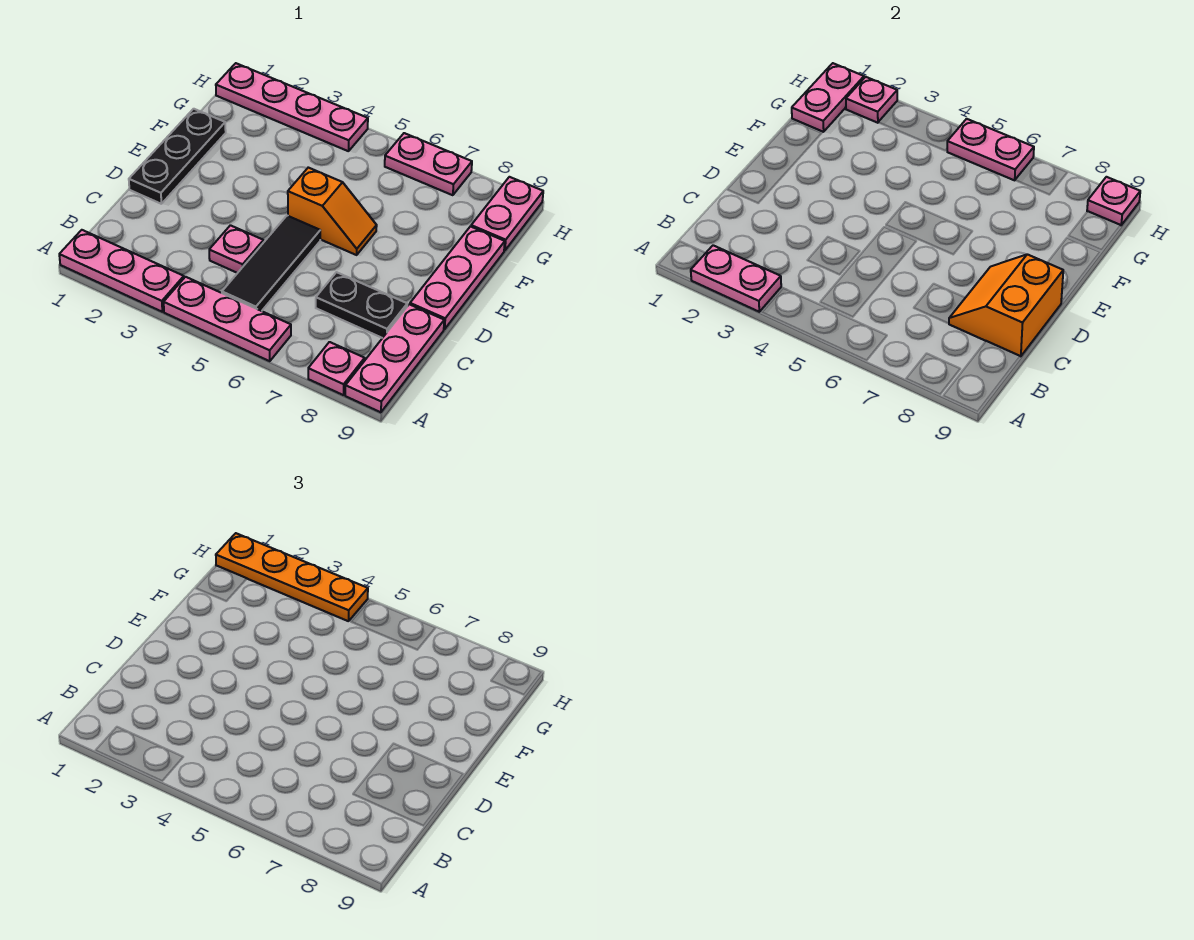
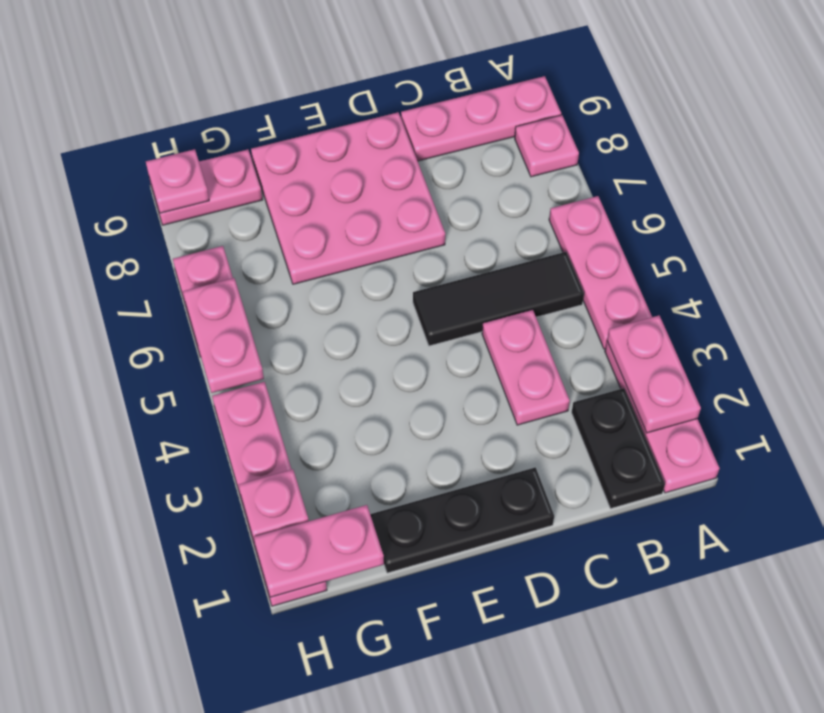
pink 1x1 plate [209,225,264,273] -> pink 1x2 plate [482,310,570,425]
black 1x2 plate [316,272,407,338] -> black 1x2 plate moved to [572,388,665,508]
orange 2x2 slope [949,254,1063,356] -> none
pink 1x3 plate [410,226,505,329] -> pink 3x3 plate [251,112,445,284]
orange 1x2 slope [288,168,377,255] -> none
orange 1x4 plate [216,533,368,621] -> none

